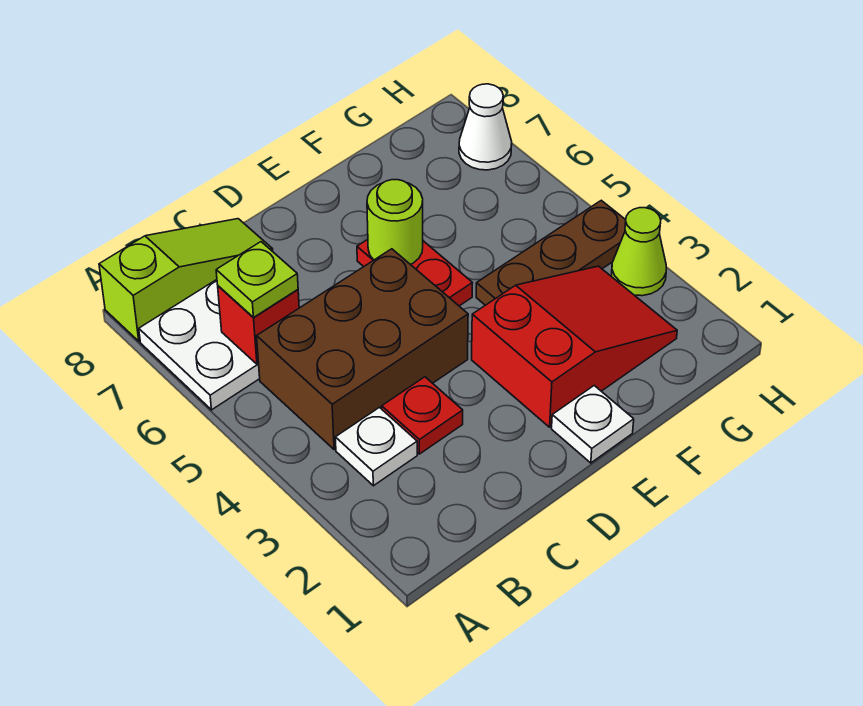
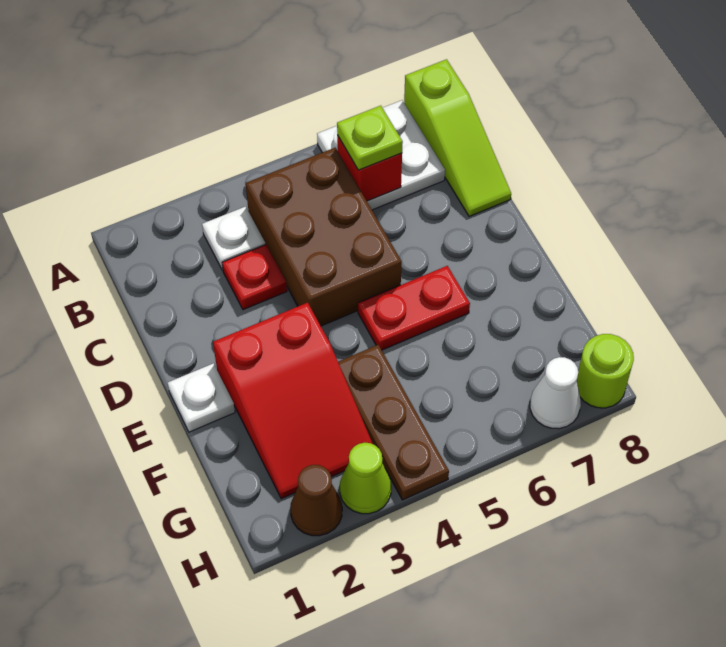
lime 1x1 round brick [367,180,423,264] -> lime 1x1 round brick moved to [577,334,634,408]
none -> brown 1x1 cone [290,465,342,536]

